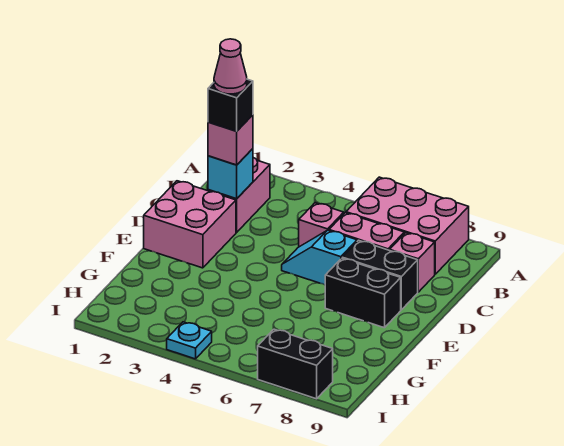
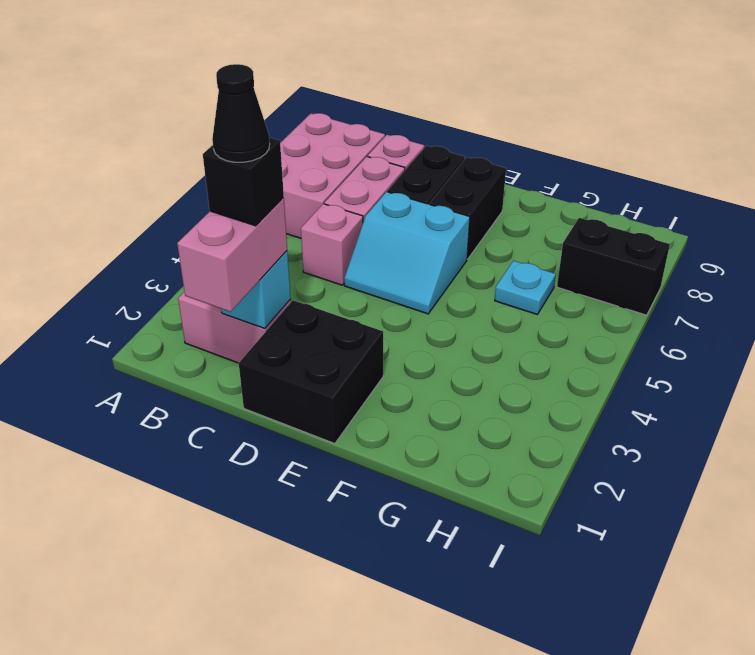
pink 1x1 brick [208,115,253,165] -> pink 1x2 brick [177,198,287,312]
pink 1x1 cone [214,39,247,94] -> black 1x1 cone [212,64,270,162]
pink 2x2 brick [144,181,236,268] -> black 2x2 brick [239,300,383,444]
cyan 1x2 slope [282,230,357,285] -> cyan 2x2 slope [344,192,470,314]
cyan 1x1 plate [167,322,212,359] -> cyan 1x1 plate moved to [495,261,556,314]
black 1x2 brick [258,329,333,399] -> black 1x2 brick turned to [557,218,670,315]

